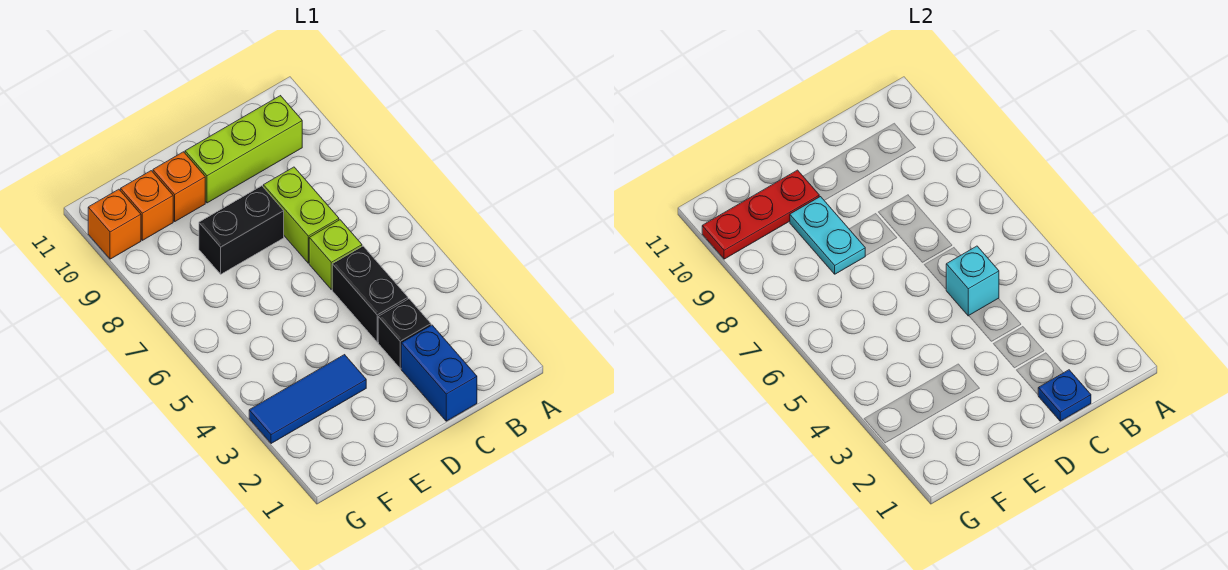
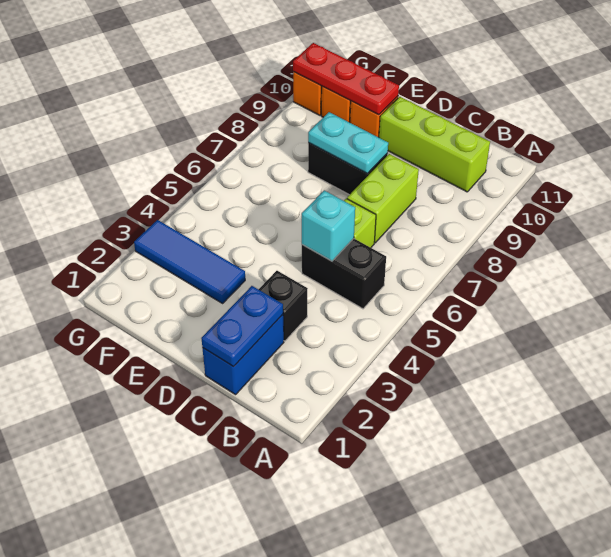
blue 1x1 plate [1038,370,1091,421] -> blue 1x2 plate [201,286,283,367]
black 1x2 brick [332,246,408,342] -> black 1x2 brick turned to [302,239,386,309]
cyan 1x2 plate [790,197,865,274] -> cyan 1x2 plate turned to [308,112,388,173]

